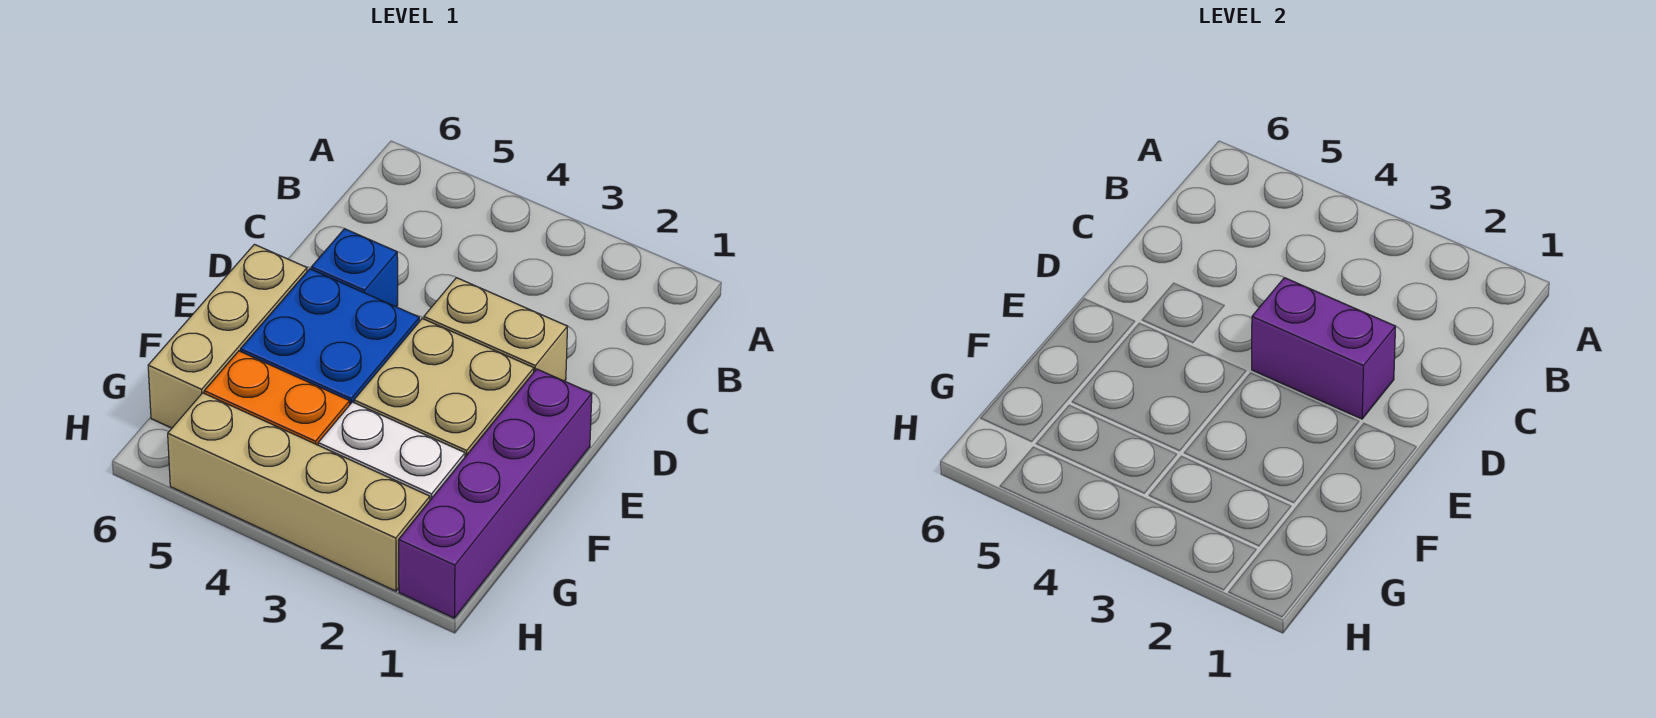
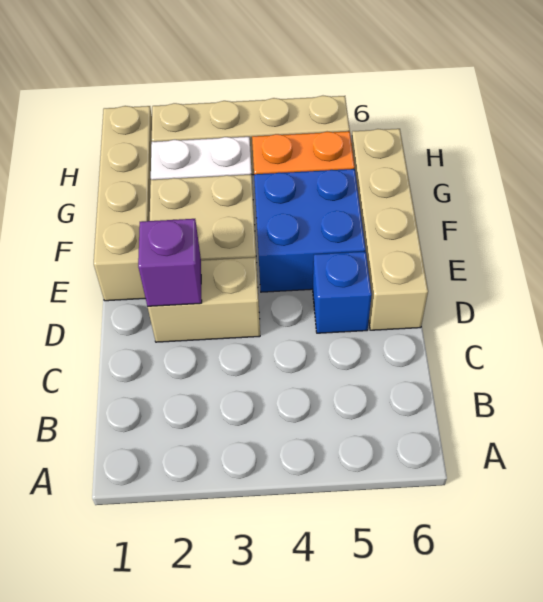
purple 1x2 brick [1252,278,1396,419] -> purple 1x1 brick [138,219,202,306]
purple 1x4 brick [399,369,592,618] -> tan 1x4 brick [94,106,152,301]
tan 1x3 brick [148,244,307,428] -> tan 1x4 brick [352,129,428,330]

